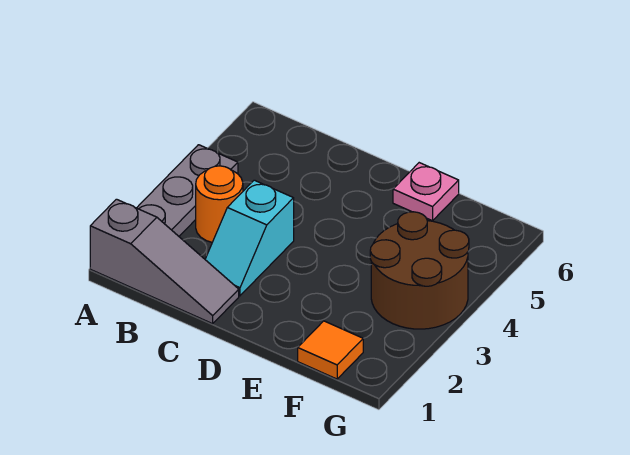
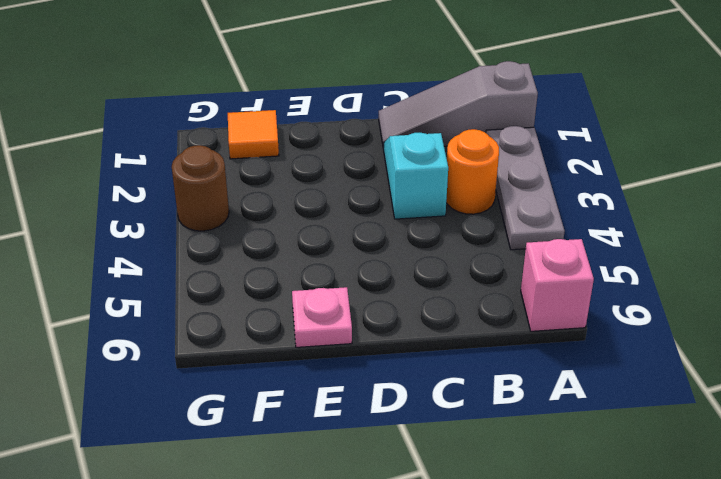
none -> pink 1x1 brick [521,239,594,331]
brown 2x2 round brick [370,212,469,329] -> brown 1x1 round brick [172,145,229,231]

